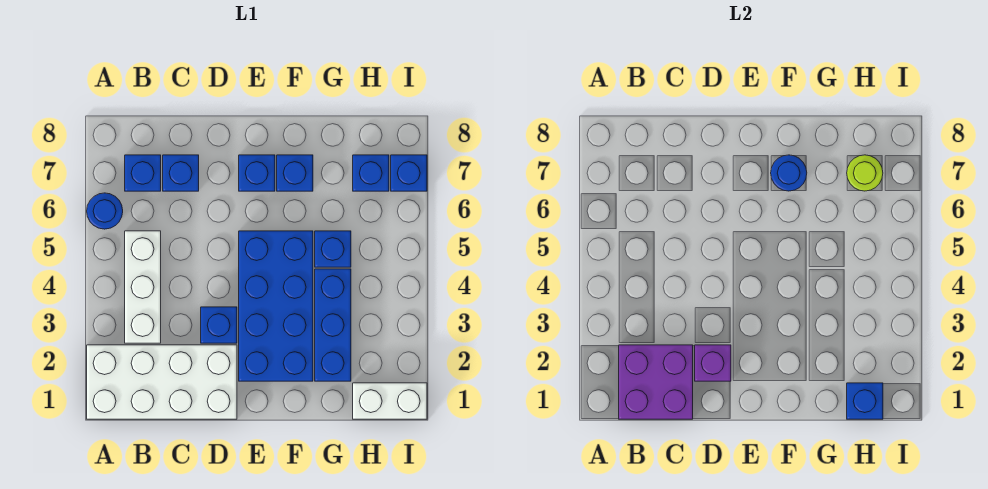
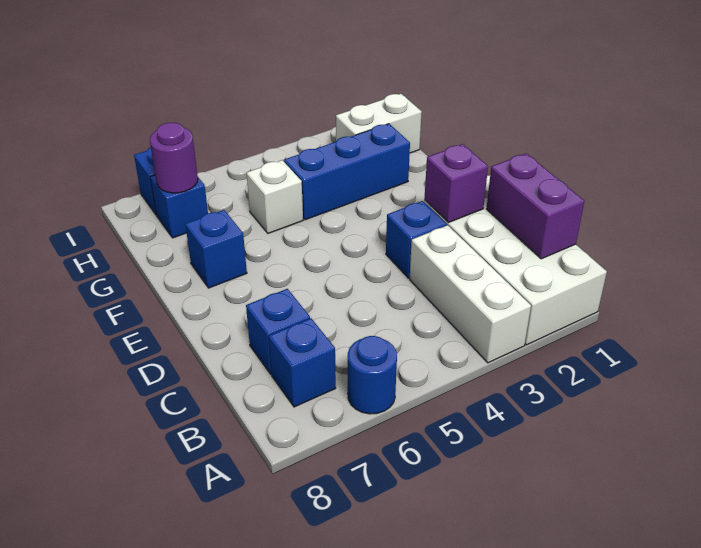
purple 2x2 brick [619,345,693,419] -> purple 1x2 brick [487,153,584,259]
white 1x3 brick [125,231,161,343] -> white 1x3 brick turned to [410,225,531,363]
blue 2x4 brick [239,231,313,381] -> none
blue 1x1 brick [239,155,275,191] -> none
blue 1x1 round brick [771,155,807,191] -> none
blue 1x1 brick [315,231,351,267] -> white 1x1 brick [247,160,303,233]
white 1x2 brick [353,383,427,419] -> white 1x2 brick turned to [336,94,422,153]
blue 1x1 brick [847,383,883,419] -> none
lime 1x1 round brick [847,155,883,191] -> purple 1x1 round brick [150,123,198,193]

